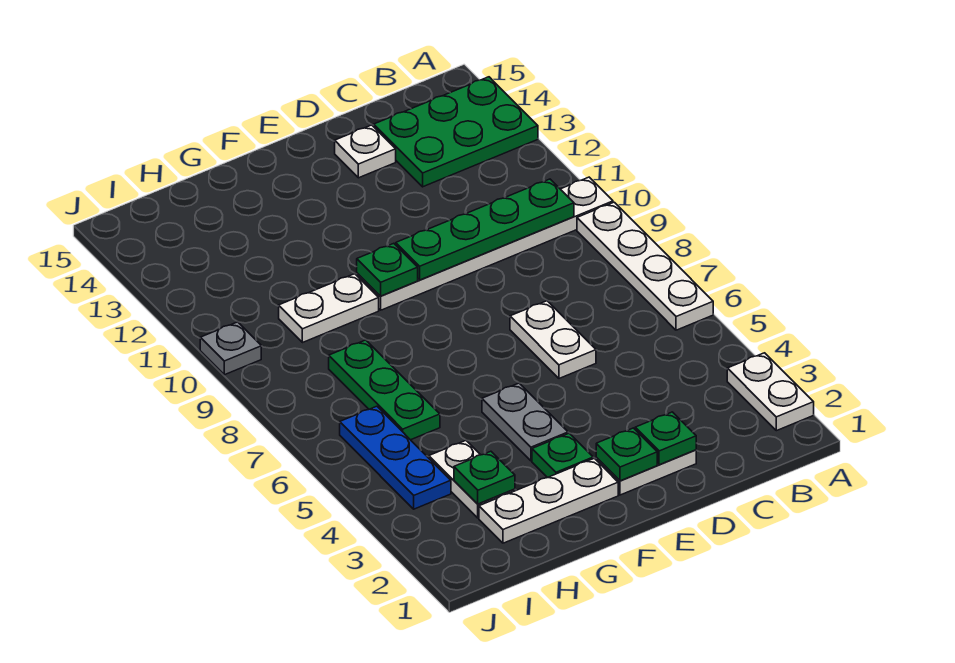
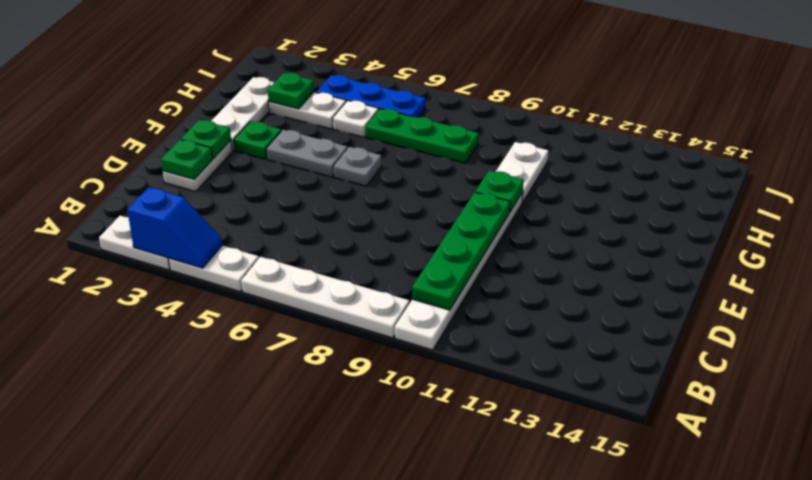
none -> blue 1x2 slope [127,187,222,268]
green 2x3 plate [374,77,538,187] -> none
white 1x2 plate [510,301,596,378] -> white 1x2 plate moved to [169,246,259,292]
white 1x1 plate [335,125,396,178] -> white 1x1 plate moved to [333,101,378,137]
grey 1x1 plate [200,322,261,375] -> grey 1x1 plate moved to [333,147,382,186]

